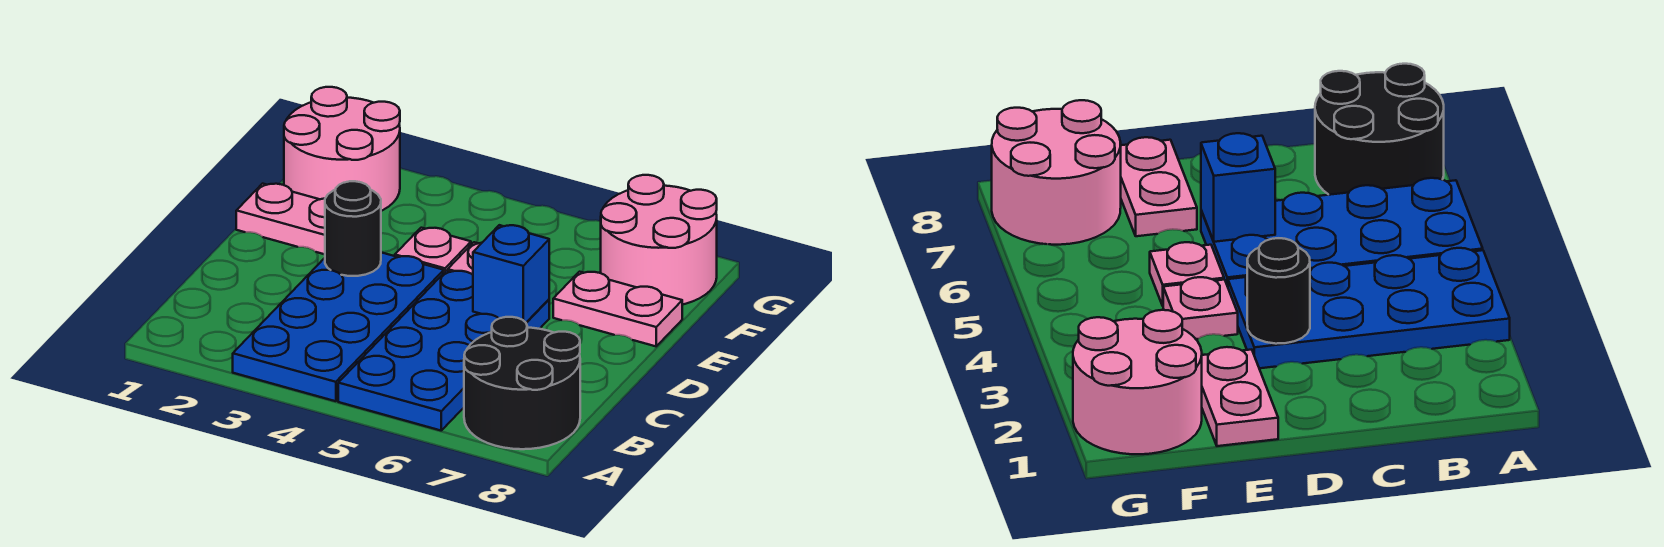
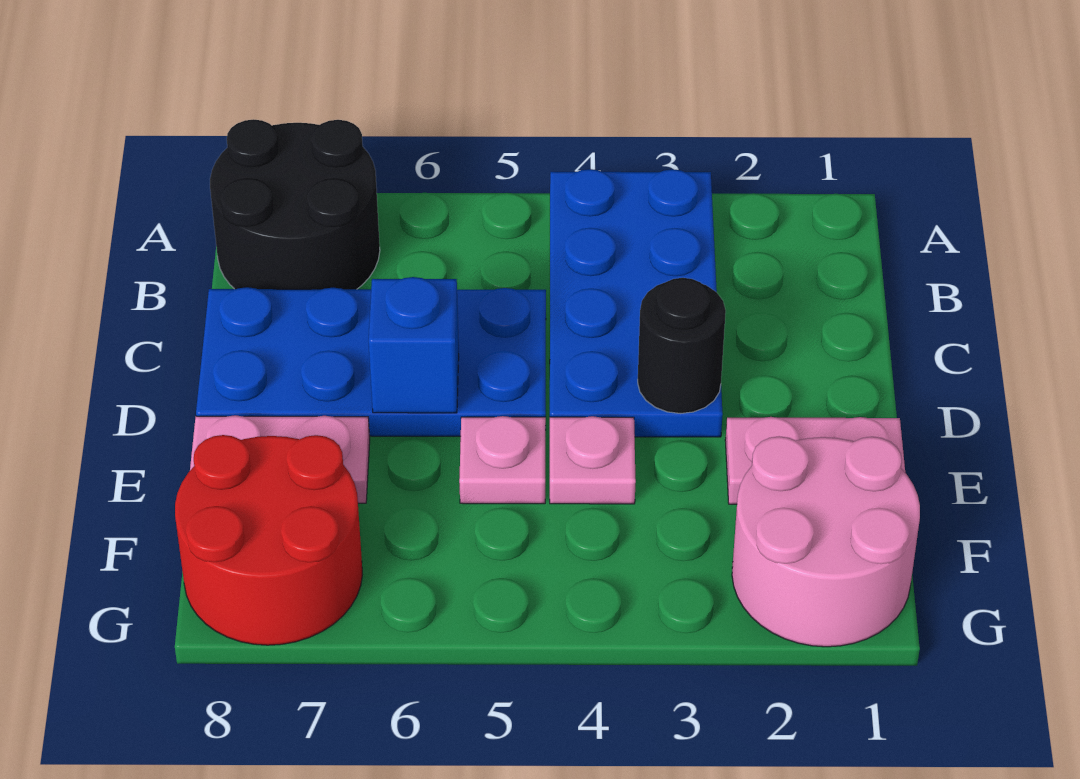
blue 2x4 plate [338,271,549,430] -> blue 2x4 plate turned to [196,287,546,436]
pink 2x2 round brick [601,175,717,305] -> red 2x2 round brick [175,435,362,645]

